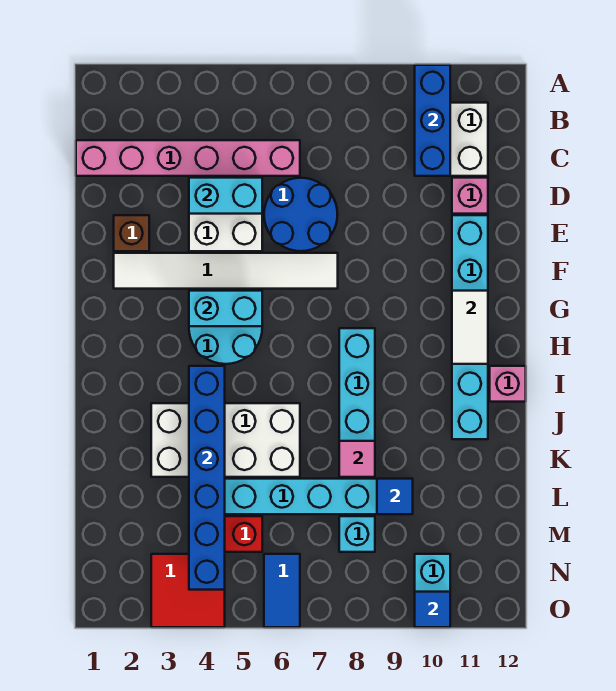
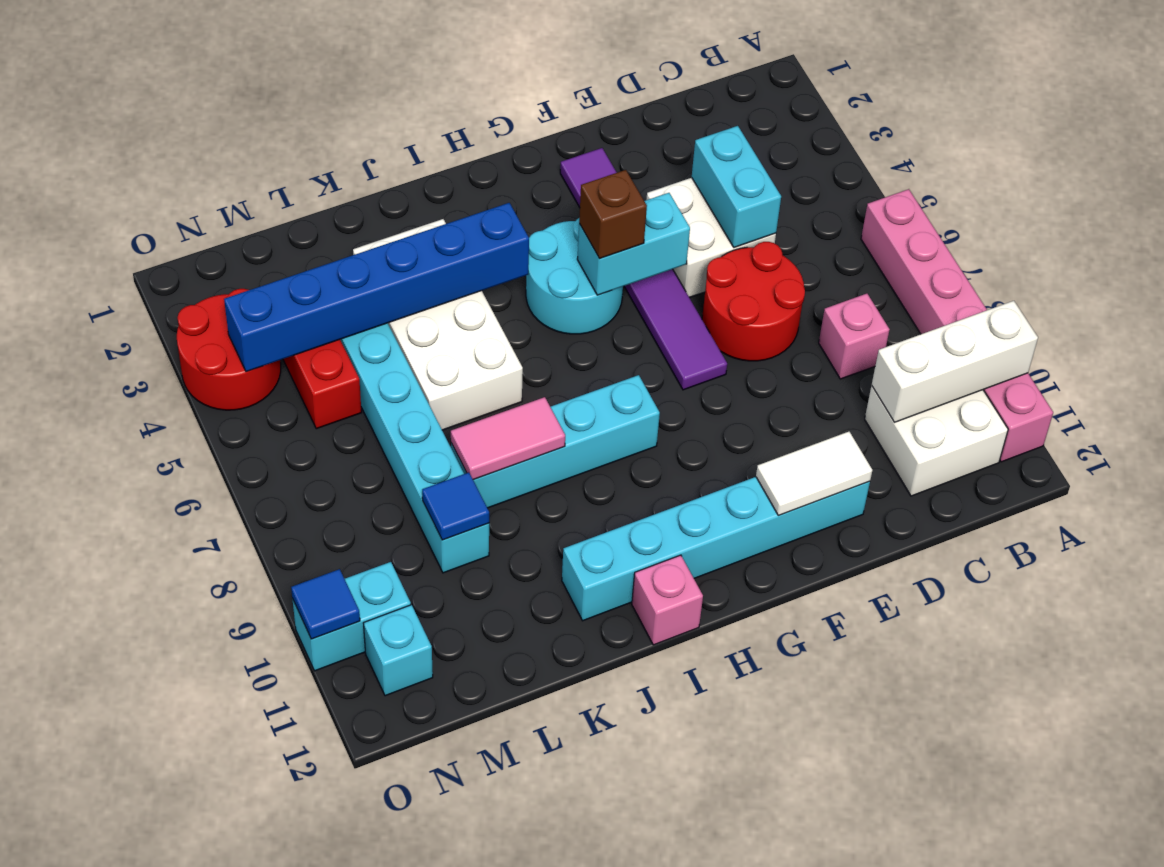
blue 1x3 brick [415,65,450,176] -> white 1x3 brick [872,301,1038,422]
pink 1x6 brick [76,140,300,176] -> pink 1x6 brick moved to [861,189,1053,462]
blue 2x2 round brick [264,178,337,251] -> red 2x2 round brick [702,242,805,361]
pink 1x1 brick [452,178,488,214] -> pink 1x1 brick moved to [819,294,890,379]
brown 1x1 brick [114,215,149,251] -> brown 1x1 brick moved to [579,170,647,259]
white 1x6 tile [114,253,338,289] -> purple 1x6 tile [560,148,727,390]
cyan 1x2 brick [189,291,262,326] -> cyan 1x2 brick turned to [577,193,690,295]
white 1x2 tile [452,291,488,364] -> white 1x2 tile moved to [756,432,872,515]
pink 1x1 tile [339,441,375,477] -> pink 1x2 tile [451,397,565,480]
cyan 1x1 brick [339,516,375,552] -> cyan 1x1 brick moved to [364,605,433,696]
red 2x2 tile [151,554,225,627] -> red 2x2 round brick [177,289,281,410]
blue 1x2 tile [264,554,300,627] -> none

